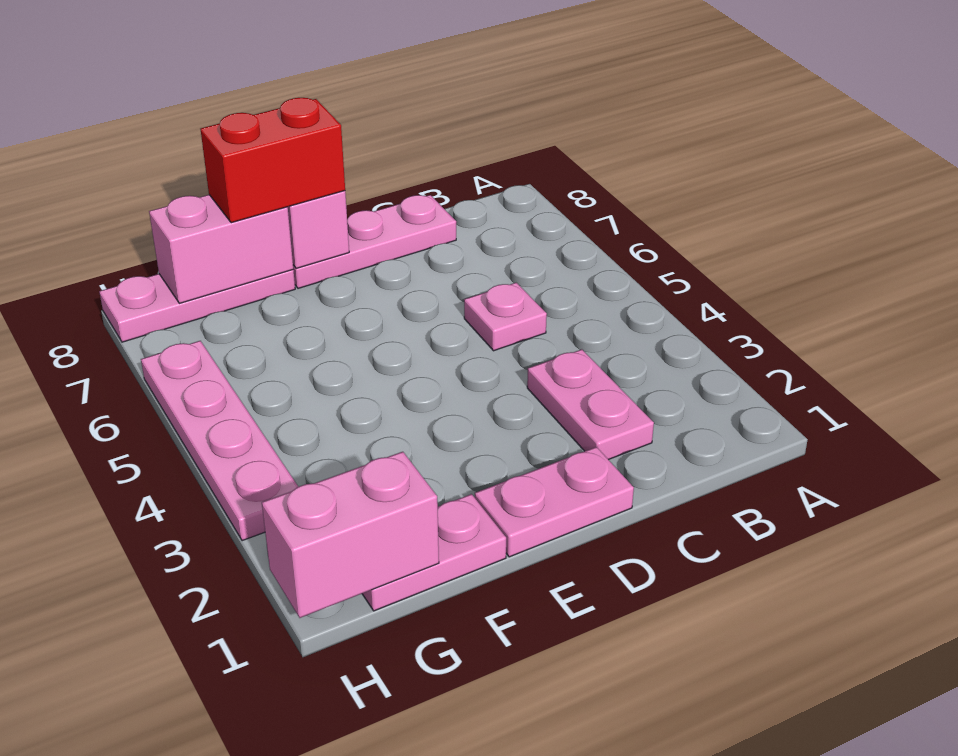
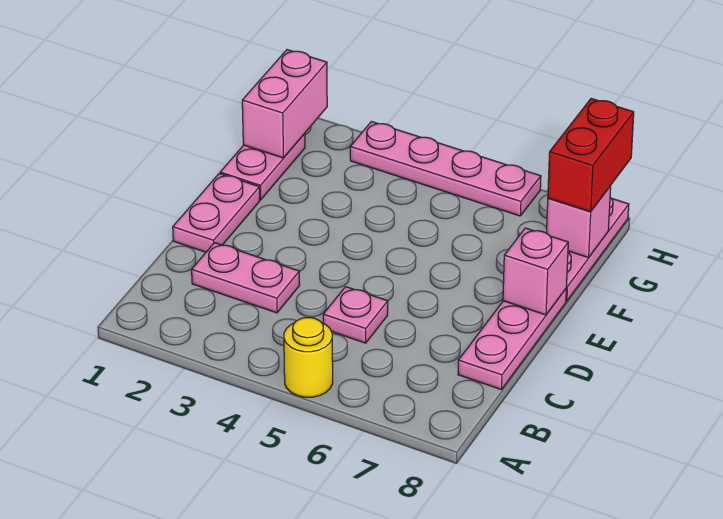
none -> yellow 1x1 round brick [284,318,333,397]
red 1x2 brick [200,98,345,223] -> red 1x2 brick moved to [548,99,634,212]
pink 1x2 brick [149,195,293,303] -> pink 1x1 brick [547,186,611,258]

